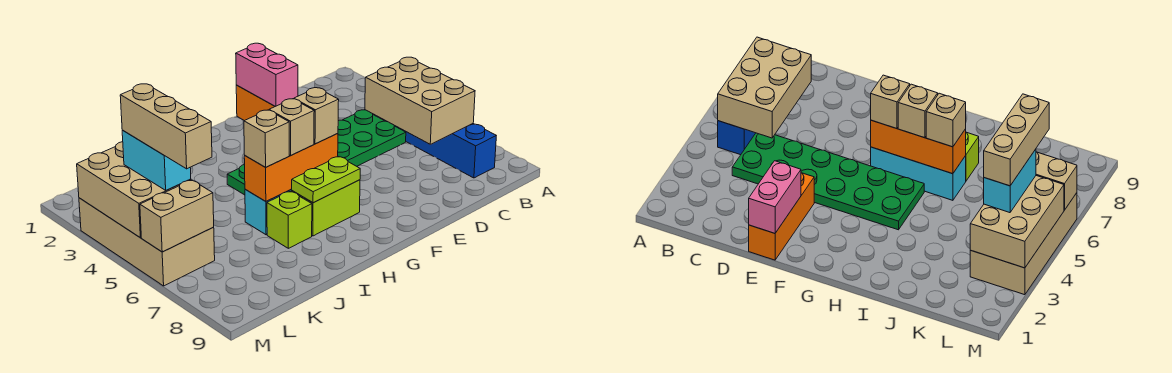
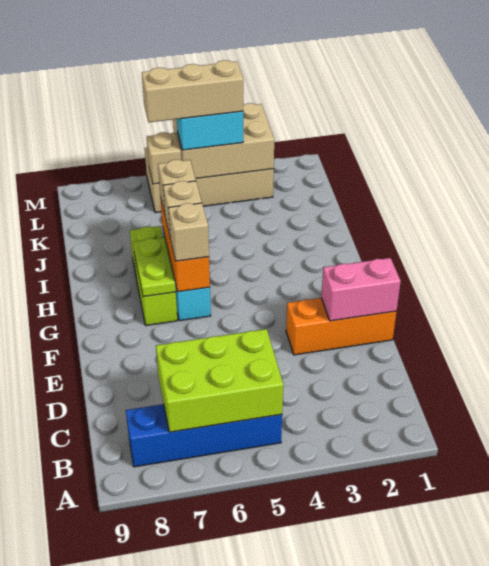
tan 2x3 brick [365,57,475,144] -> lime 2x3 brick [156,329,283,432]
green 2x6 plate [227,110,406,195] -> none
tan 1x2 brick [140,180,214,252] -> tan 1x1 brick [147,132,181,184]

